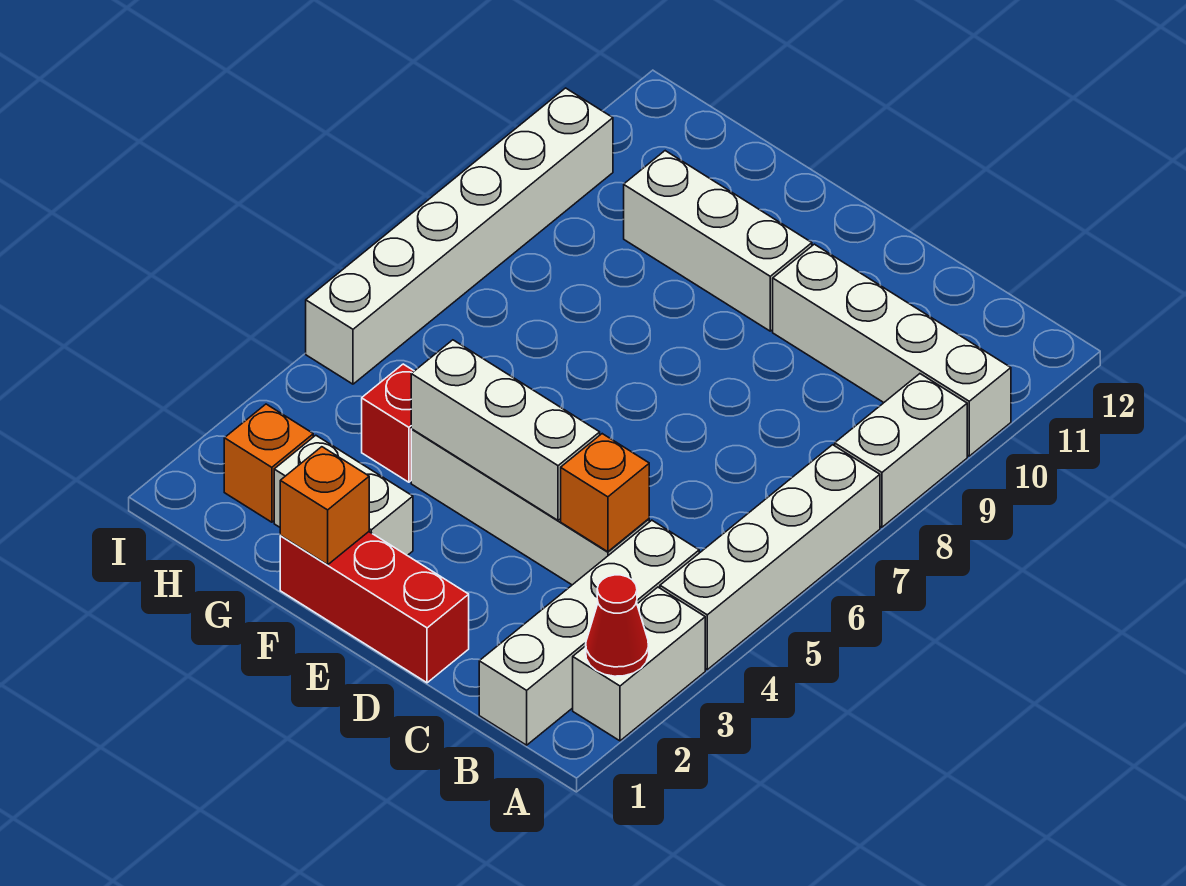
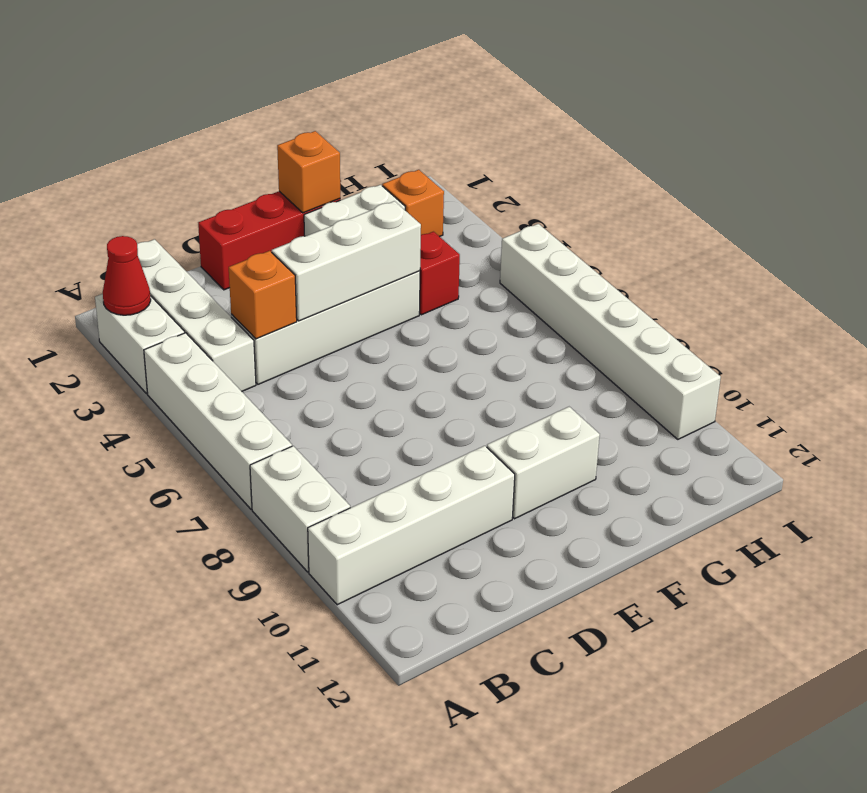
white 1x3 brick [624,151,812,331] -> white 1x2 brick [487,407,600,519]

